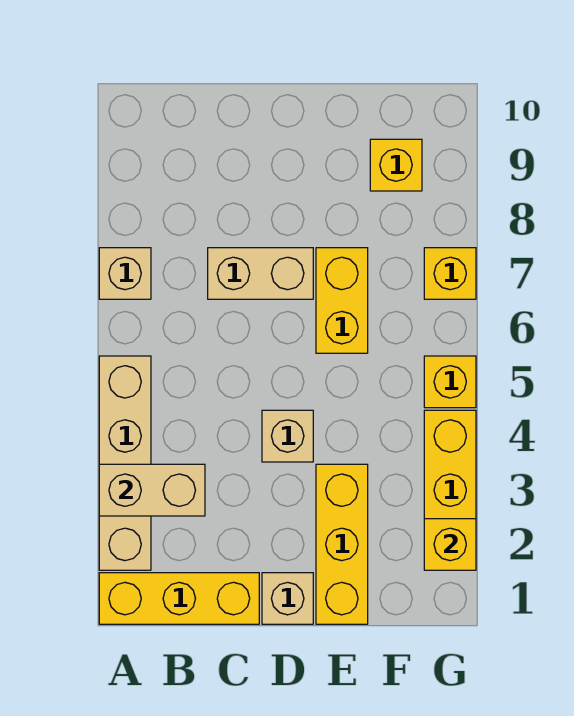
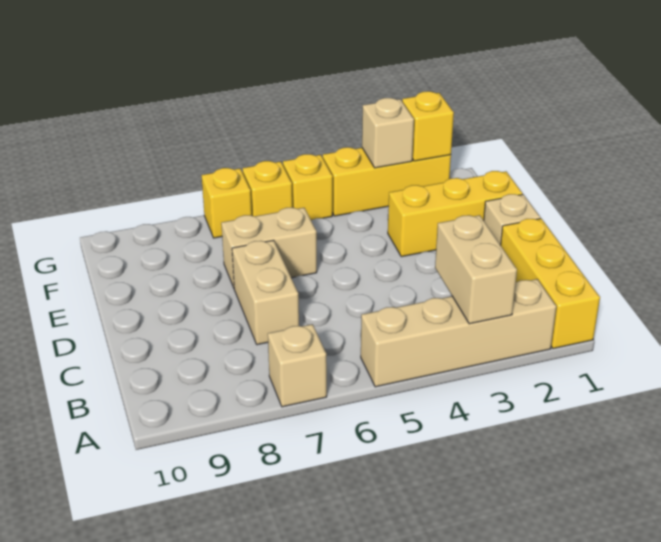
tan 1x1 brick [262,410,313,462] -> tan 1x1 brick moved to [362,98,414,168]
yellow 1x2 brick [316,248,368,353] -> tan 1x2 brick [221,208,317,288]
yellow 1x1 brick [370,139,422,191] -> yellow 1x1 brick moved to [243,161,292,216]

